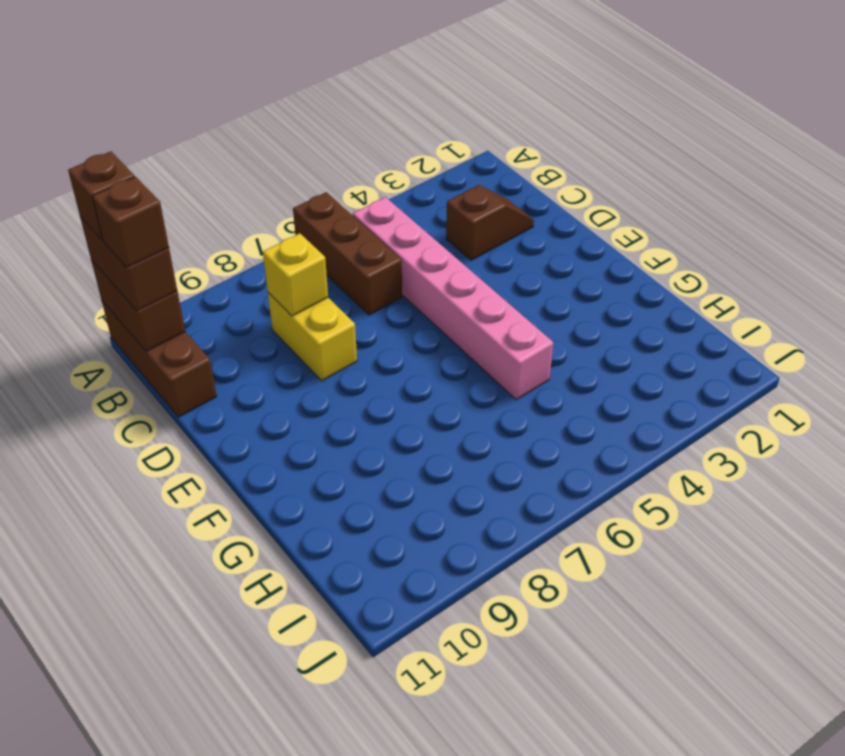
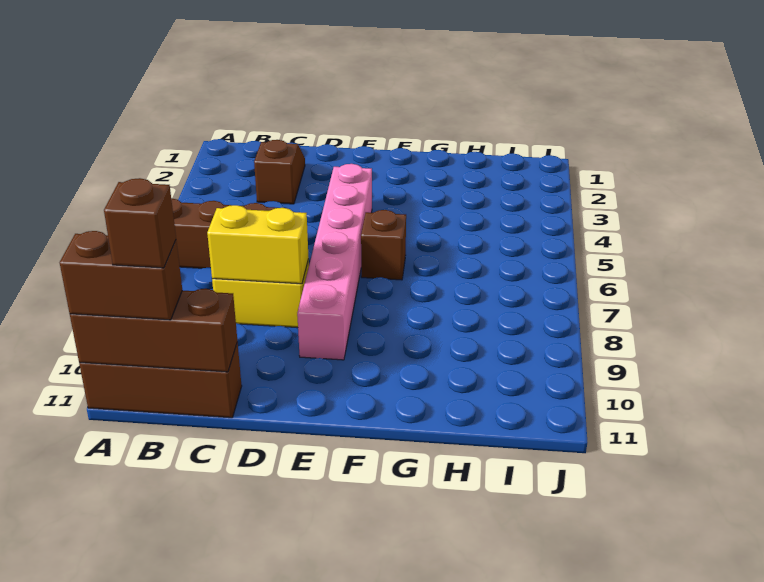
brown 1x2 brick [91,260,185,351] -> brown 1x3 brick [70,289,237,372]
brown 1x1 brick [68,151,135,240] -> brown 1x1 brick moved to [361,210,406,280]
pink 1x6 brick [353,197,553,400] -> pink 1x6 brick turned to [297,164,372,360]
yellow 1x1 brick [263,233,328,316] -> yellow 1x2 brick [207,205,309,284]

